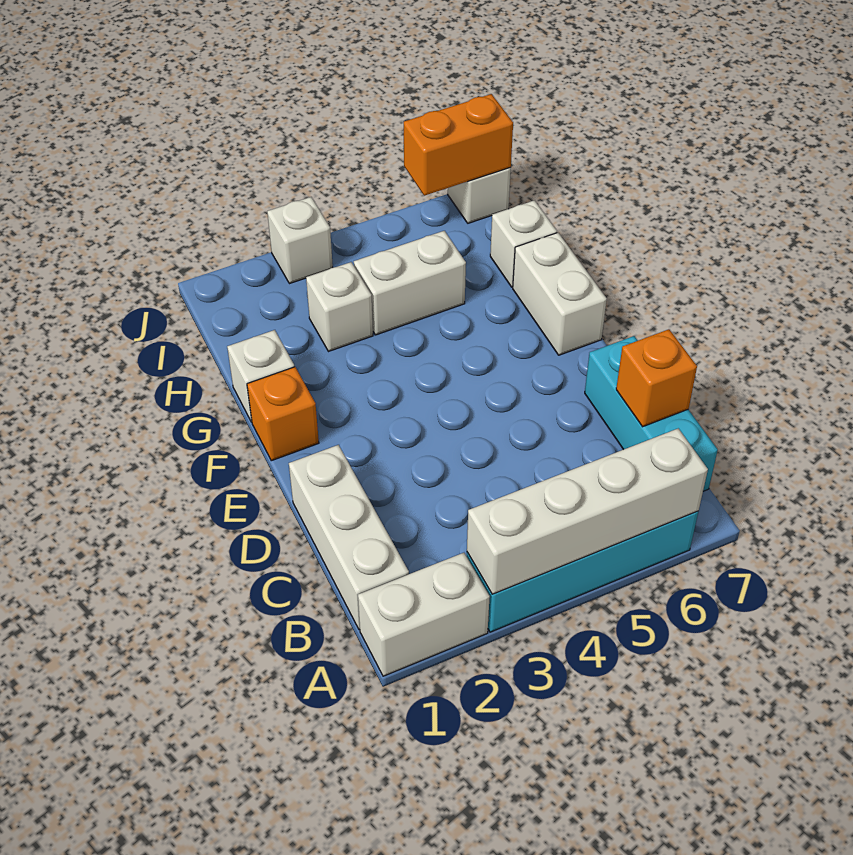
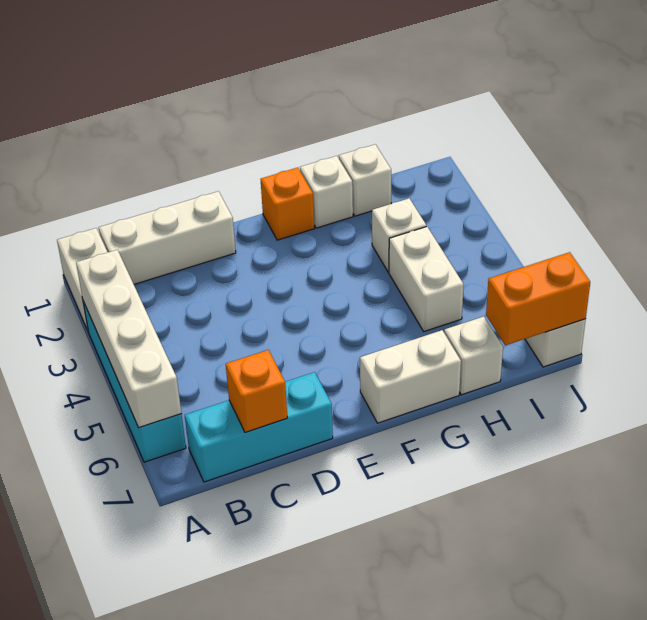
white 1x1 brick [267,197,333,284] -> white 1x1 brick moved to [339,144,391,216]
orange 1x2 brick [404,94,513,196] -> orange 1x2 brick turned to [486,252,590,345]

